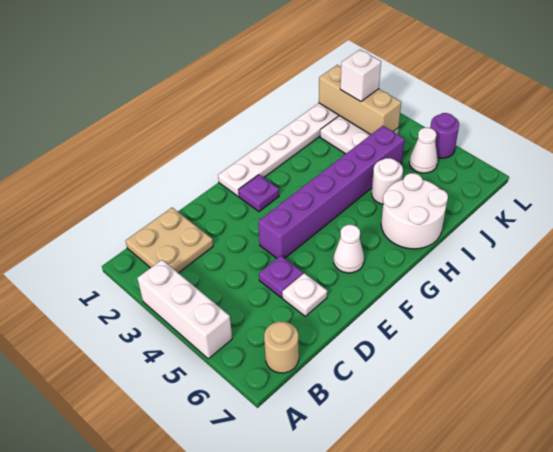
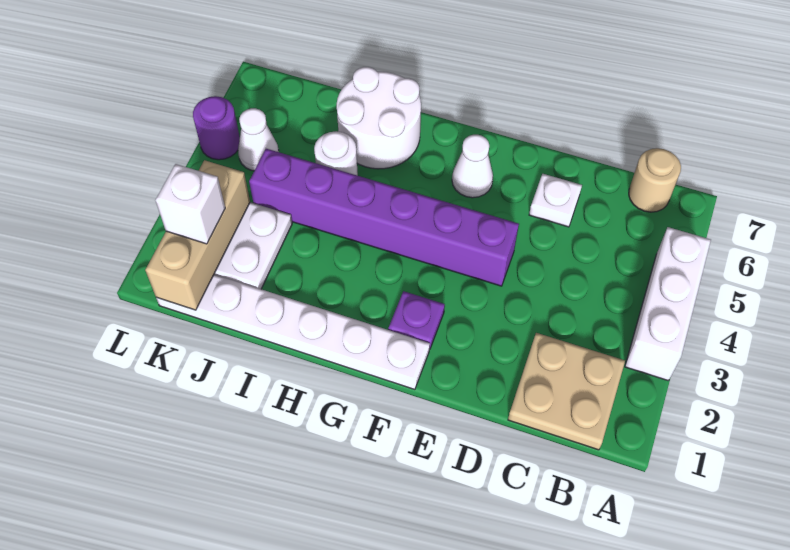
purple 1x1 plate [259,256,303,298] -> none

